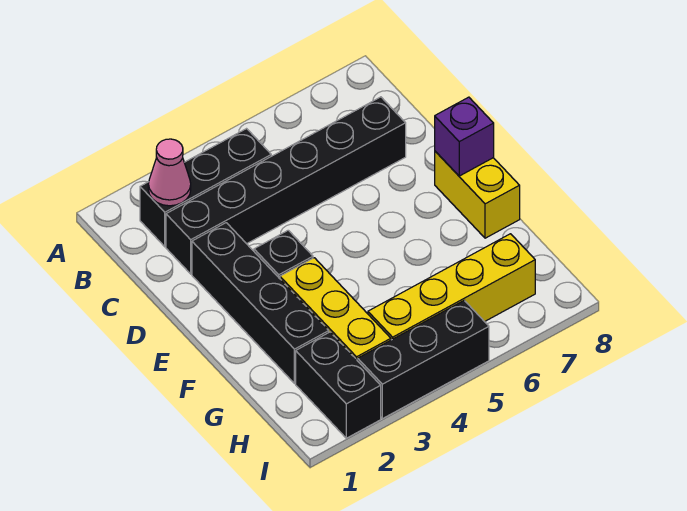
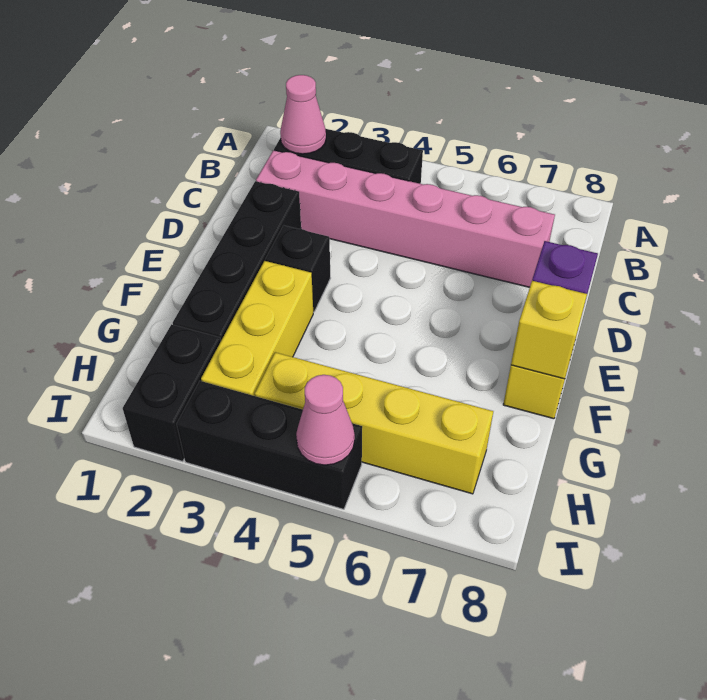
black 1x6 brick [166,97,406,274] -> pink 1x6 brick [256,150,555,287]
none -> yellow 1x1 brick [511,281,587,379]
none -> pink 1x1 cone [296,375,355,465]

